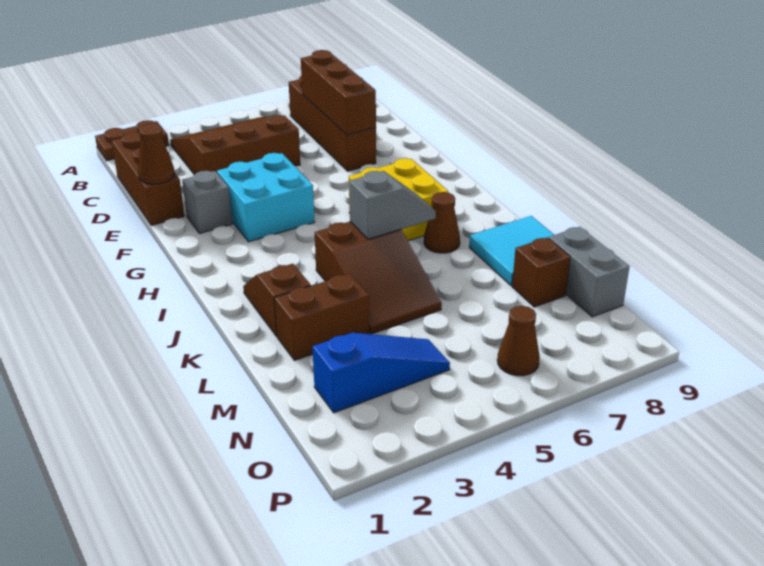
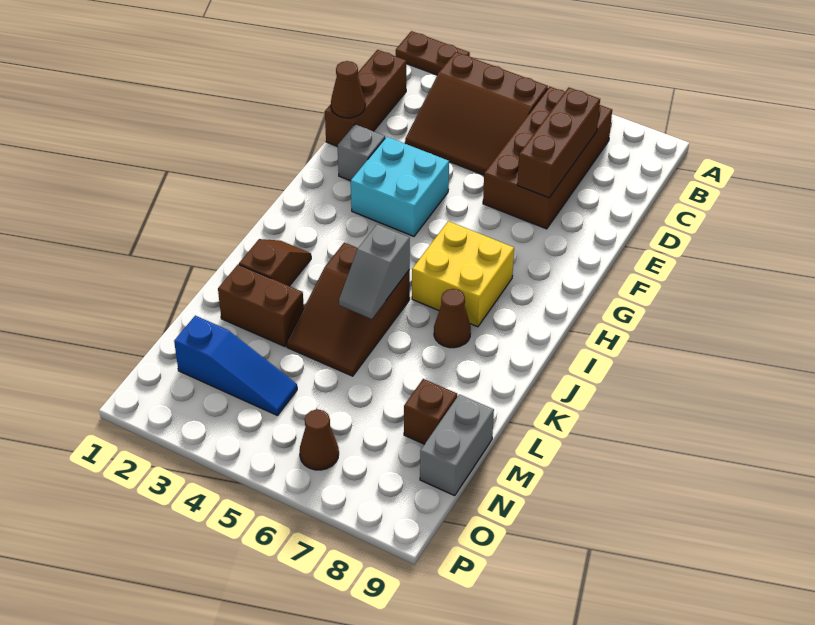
brown 3x3 slope [170,115,300,175] -> brown 3x3 slope turned to [405,52,548,175]
brown 1x4 brick [289,76,376,171] -> brown 2x4 brick [483,87,612,229]
grey 1x2 slope [349,171,436,239] -> grey 1x2 slope turned to [339,224,410,319]
cyan 2x2 tile [469,216,554,286] -> none

